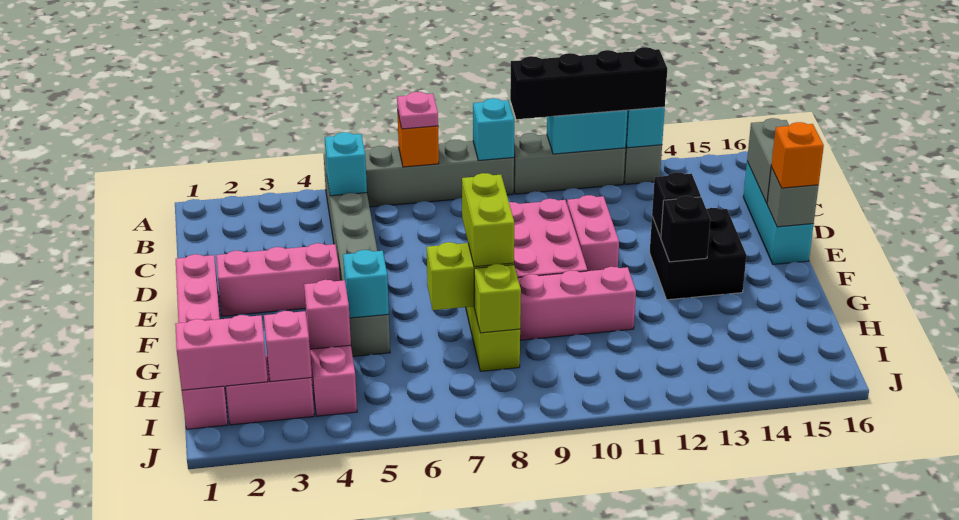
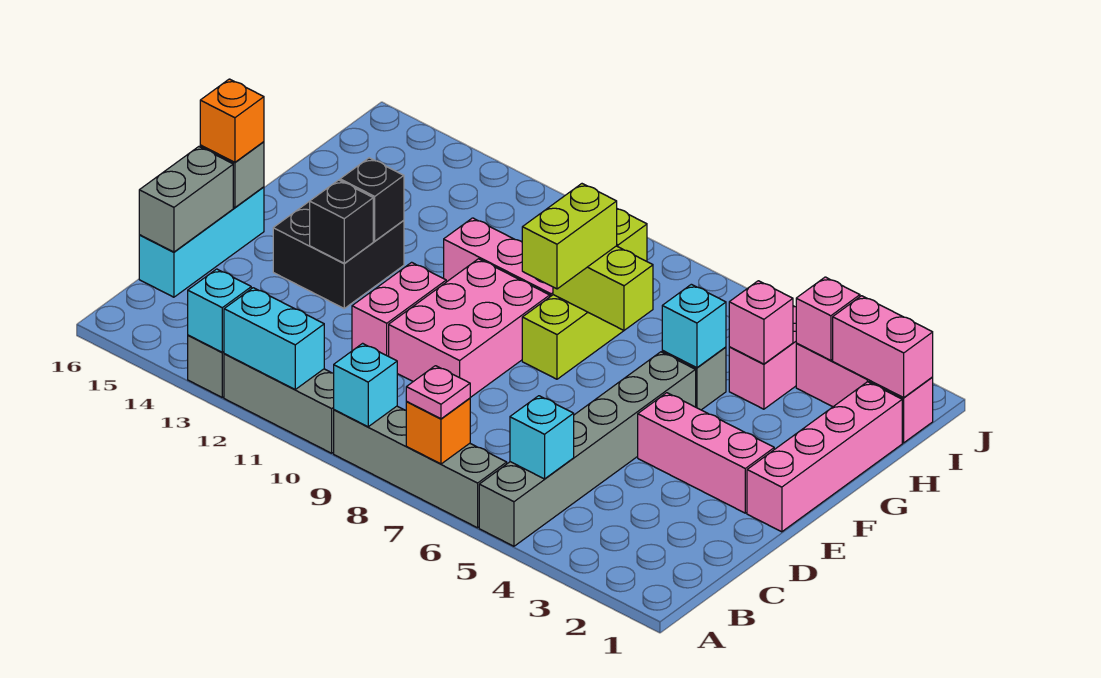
black 1x4 brick [510,47,667,119] -> none

